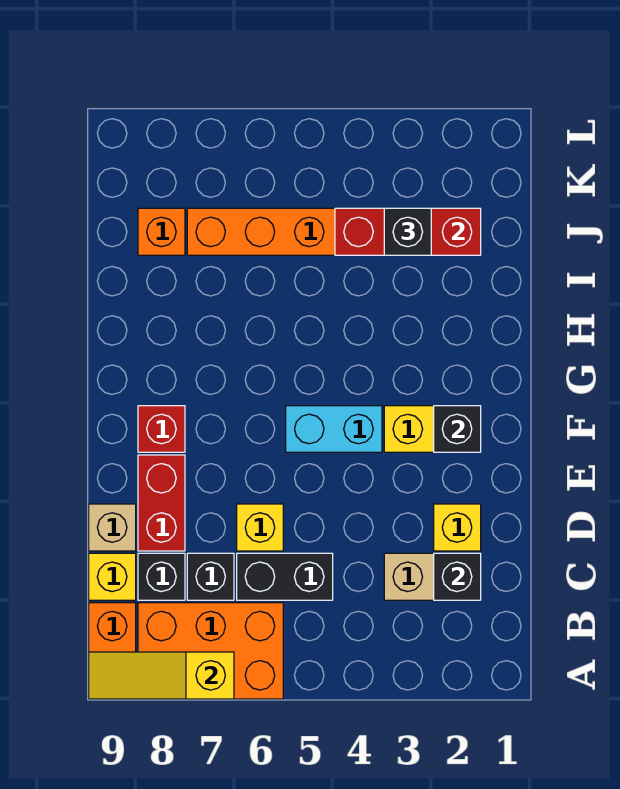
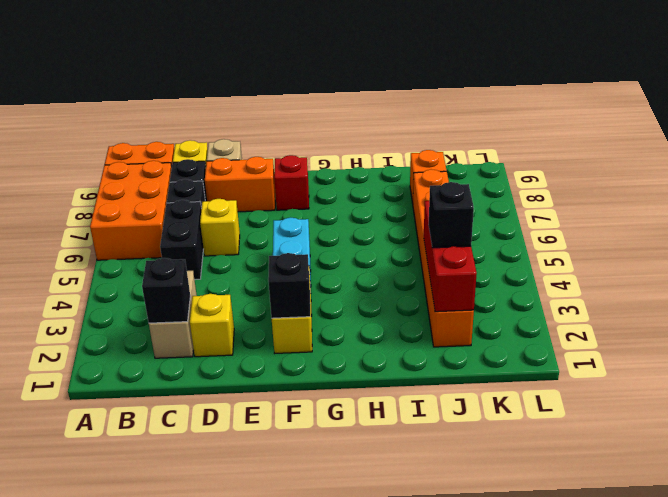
yellow 1x3 slope [89,652,234,699] -> none
red 1x2 brick [138,455,185,551] -> orange 1x2 brick [205,157,275,212]

